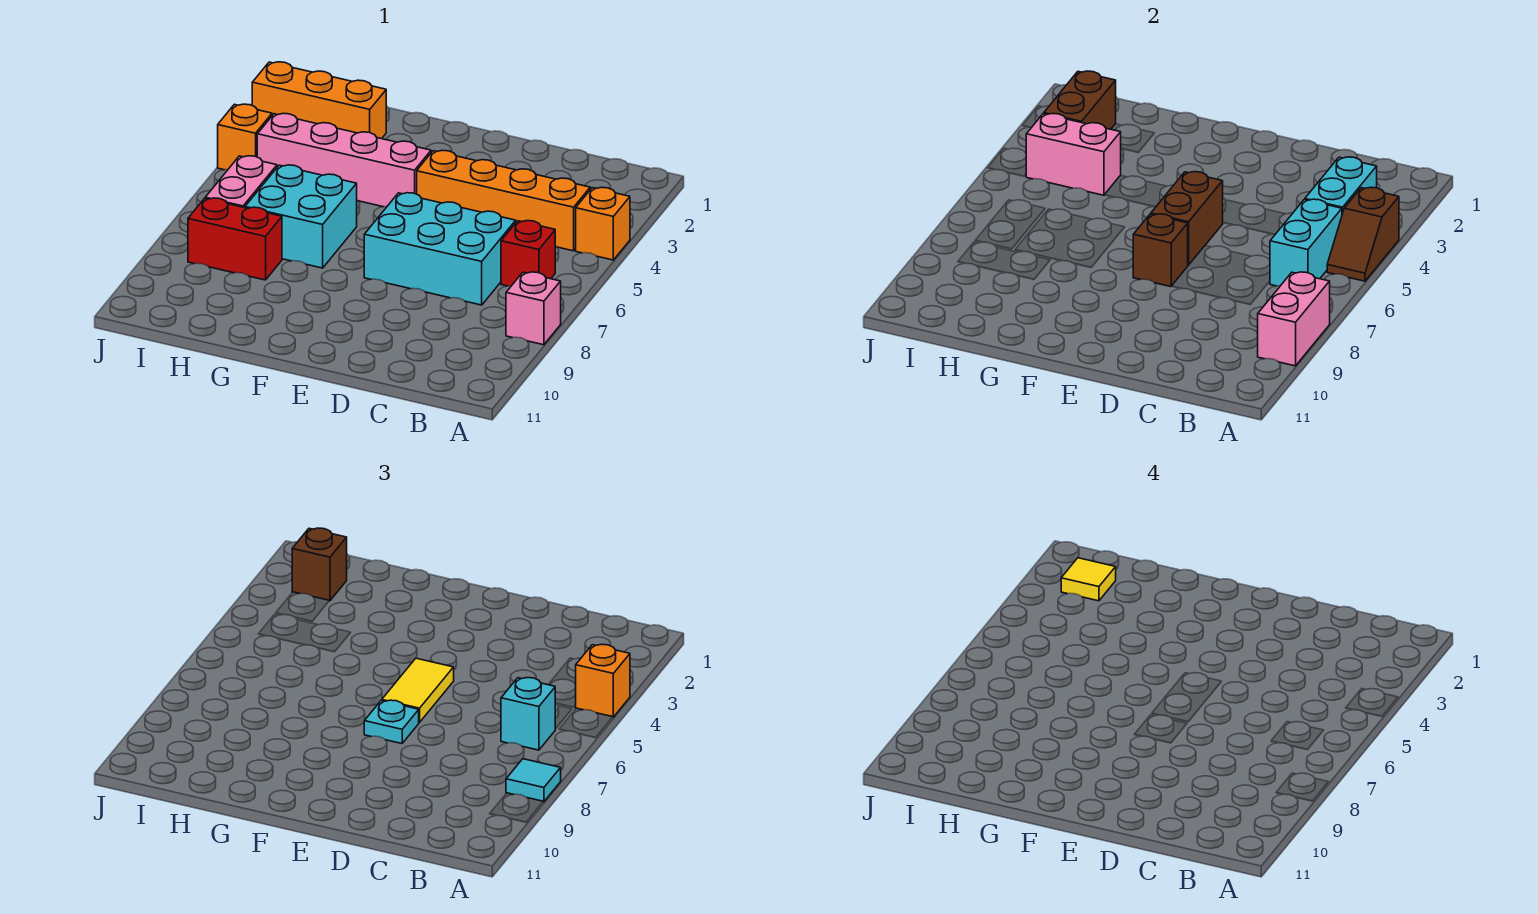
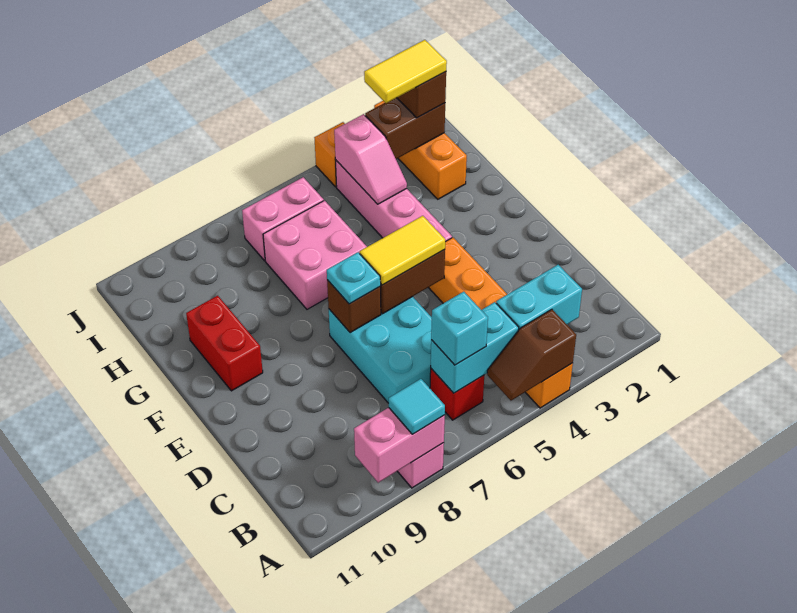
orange 1x1 brick [576,644,630,717] -> none
cyan 2x2 brick [245,165,357,268] -> pink 2x2 brick [263,201,367,309]
pink 1x2 brick [1026,113,1121,195] -> pink 1x2 slope [334,114,407,204]
red 1x2 brick [188,198,282,280] -> red 1x2 brick moved to [186,296,263,391]
yellow 1x1 tile [1061,558,1116,601] -> yellow 1x2 tile [364,40,447,103]

